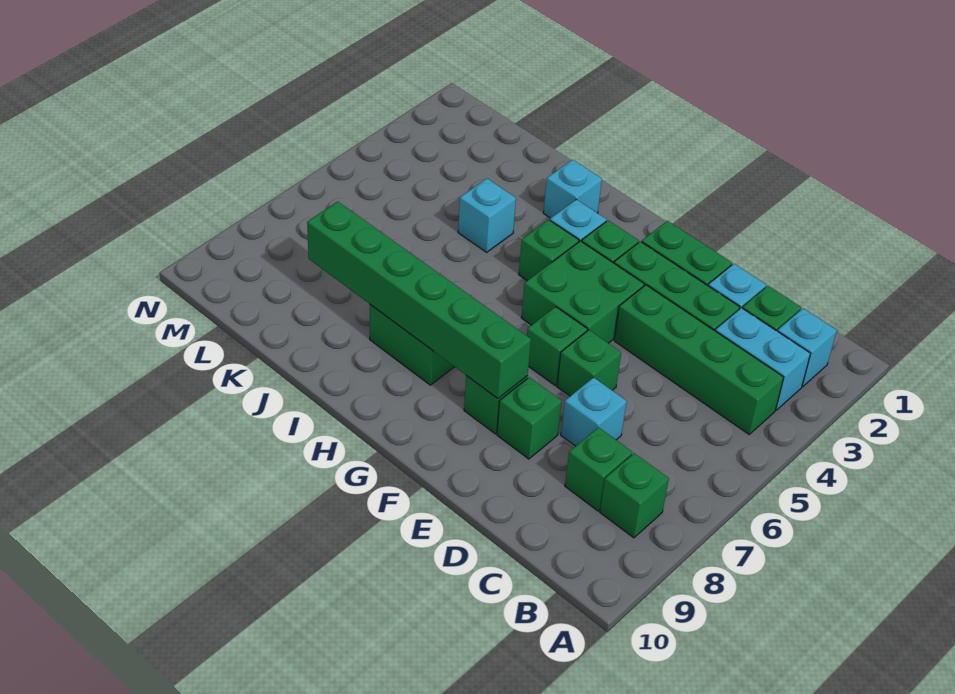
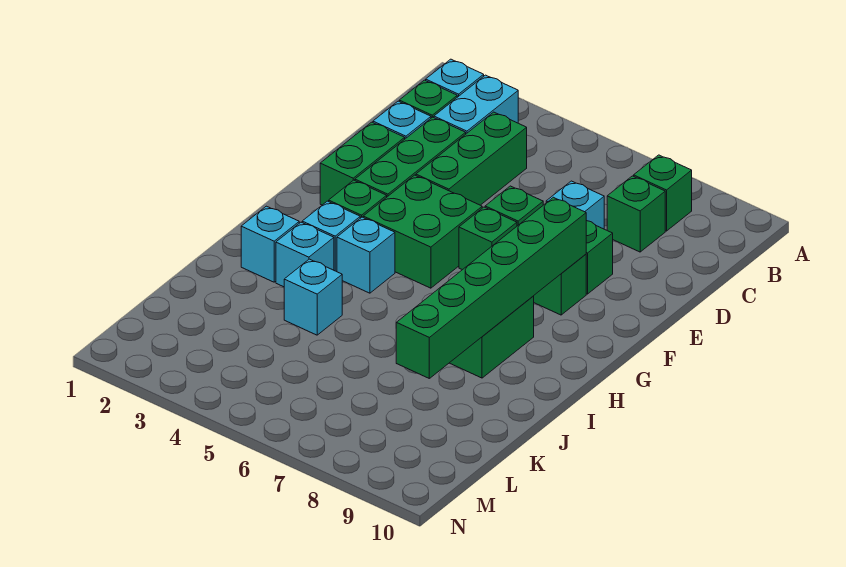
green 1x4 brick [614,285,784,434] -> green 1x3 brick [416,112,527,205]
green 1x1 brick [519,220,579,281] -> cyan 1x1 brick [337,217,395,293]
none -> cyan 1x1 brick [276,222,334,287]

